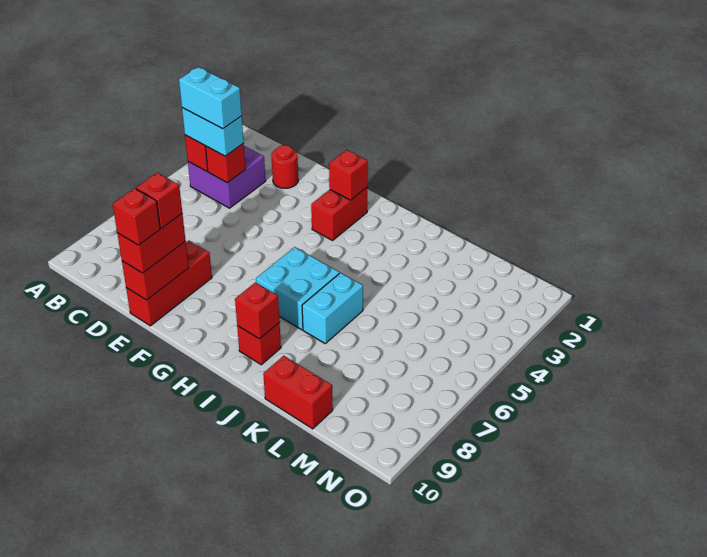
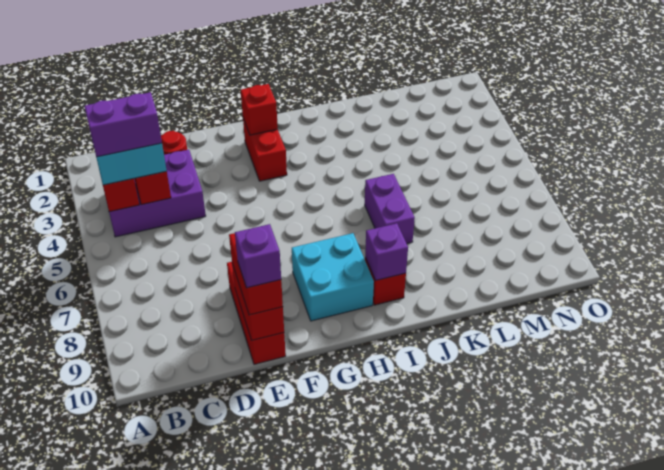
purple 2x2 brick [188,146,265,208] -> purple 2x3 brick [109,150,206,237]
cyan 1x2 brick [179,67,242,129] -> purple 1x2 brick [84,92,162,157]
red 1x1 brick [136,173,182,229] -> none
red 1x1 brick [113,188,160,245] -> purple 1x1 brick [235,224,281,288]
cyan 2x2 brick [256,247,339,330] -> cyan 2x2 brick moved to [292,233,374,321]
red 1x1 brick [235,282,280,339] -> purple 1x1 brick [365,223,408,281]
cyan 1x2 brick [302,273,363,343] -> purple 1x2 brick [365,174,415,244]
red 1x2 brick [263,356,333,429] -> none

